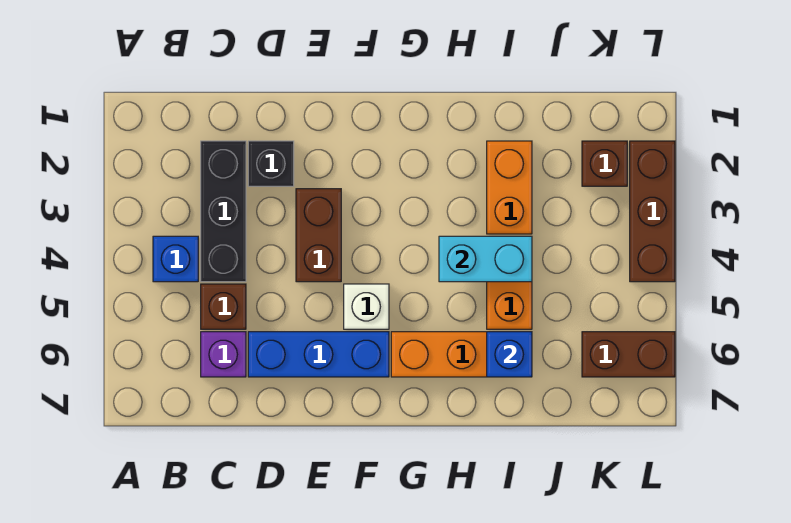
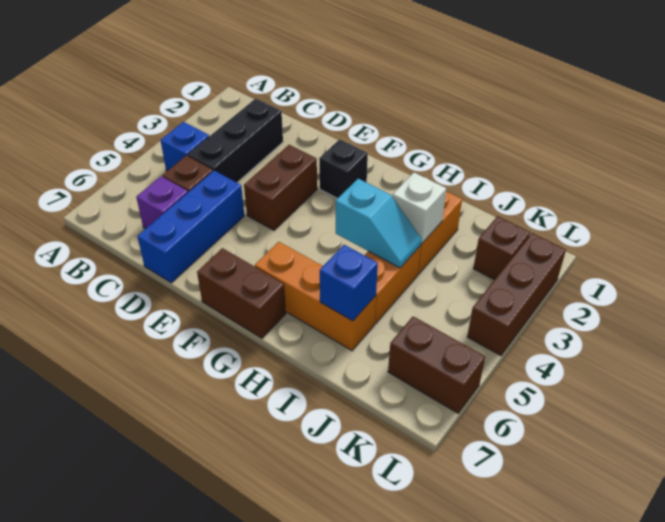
black 1x1 brick [248,141,294,186] -> black 1x1 brick moved to [319,139,368,198]
blue 1x3 brick [248,332,389,377] -> blue 1x3 brick turned to [137,171,244,283]
white 1x1 brick [344,284,389,329] -> white 1x1 brick moved to [393,172,446,243]
none -> brown 1x2 brick [197,248,286,338]
cyan 1x2 brick [439,236,532,282] -> cyan 1x2 slope [336,179,422,268]

